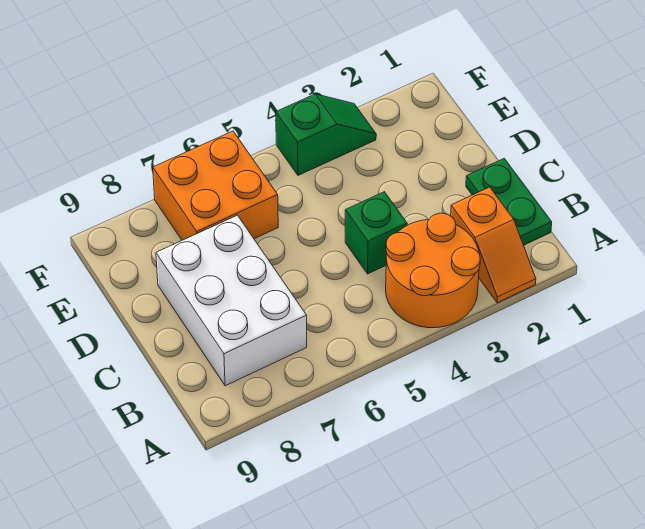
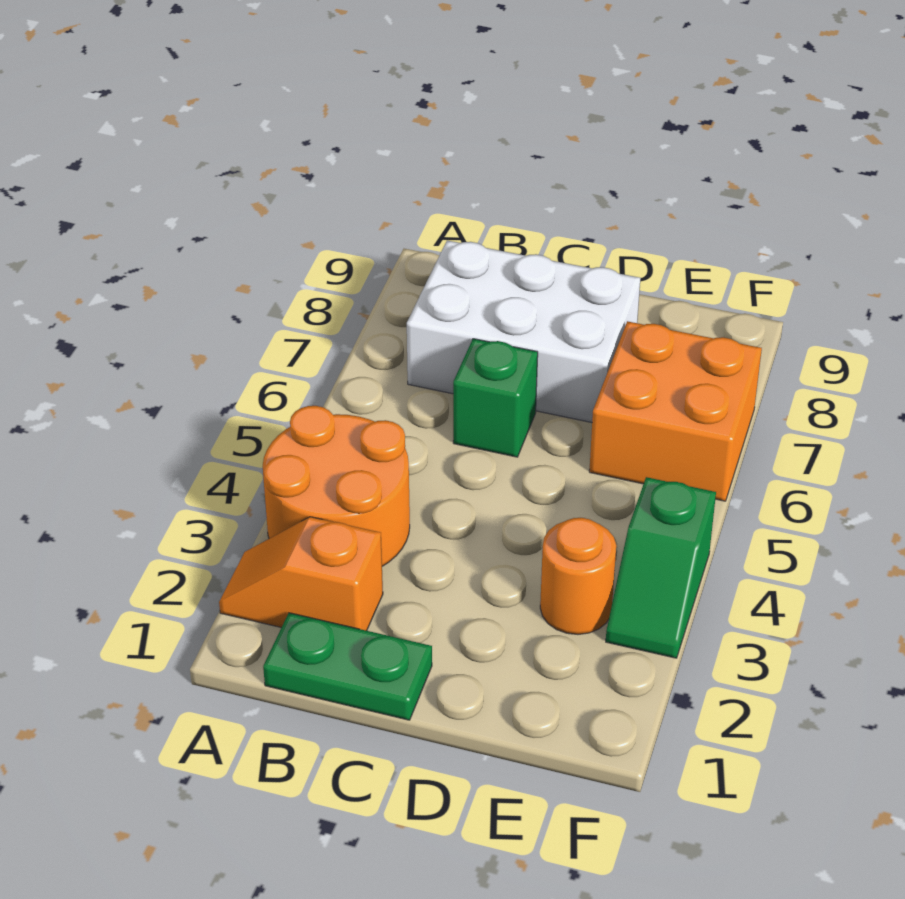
green 1x1 brick [345,192,407,274] -> green 1x1 brick moved to [453,339,538,457]
none -> orange 1x1 round brick [540,518,616,634]

